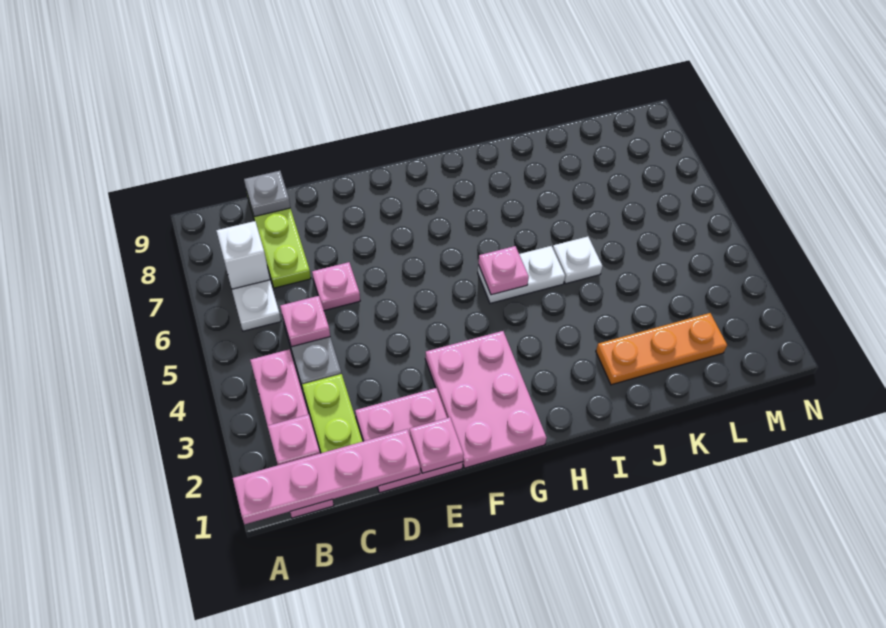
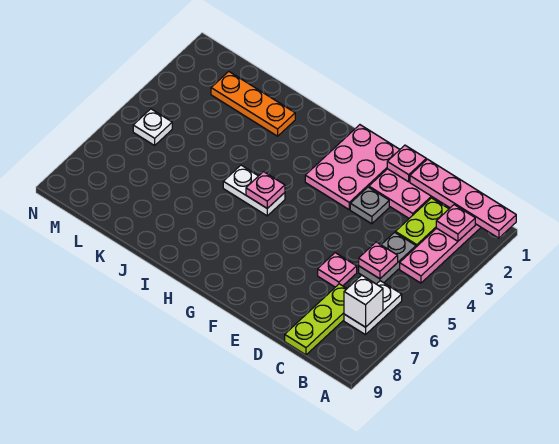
grey 1x1 plate [244,171,290,217] -> grey 1x1 plate moved to [350,187,389,224]
white 1x1 plate [553,237,602,284] -> white 1x1 plate moved to [133,109,172,145]

